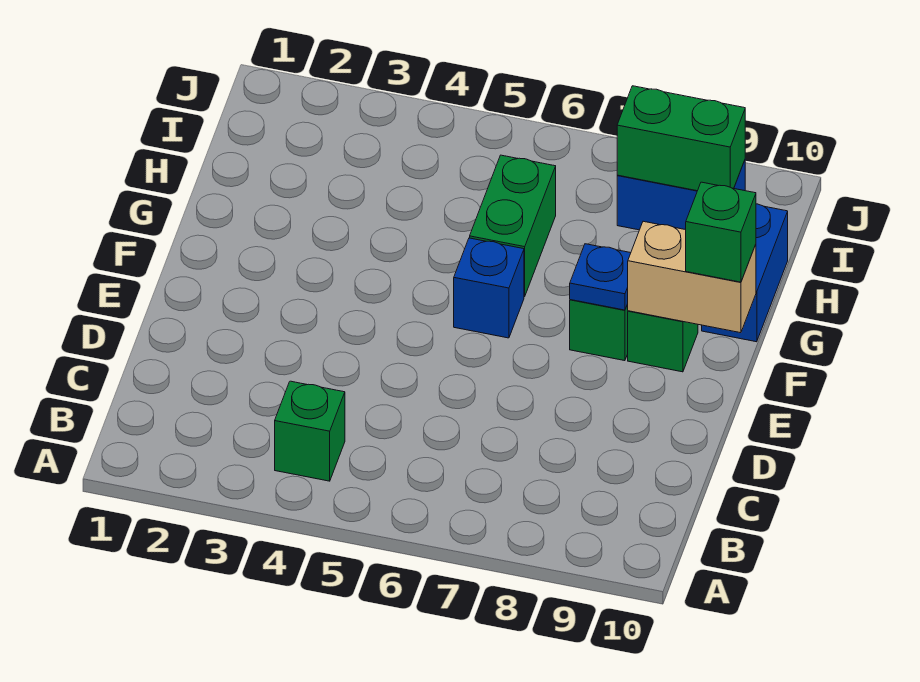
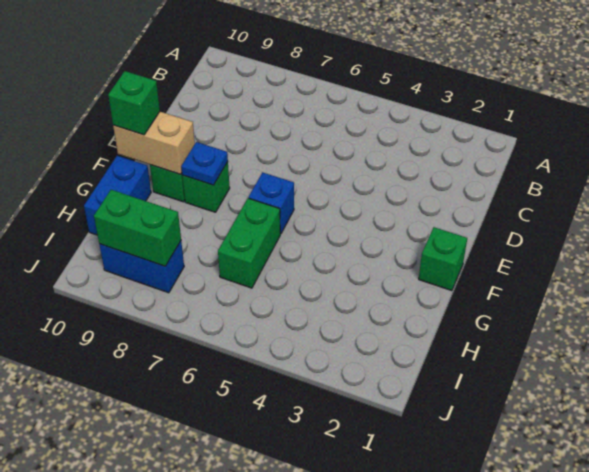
green 1x1 brick [275,381,345,481] -> green 1x1 brick moved to [419,227,467,291]

